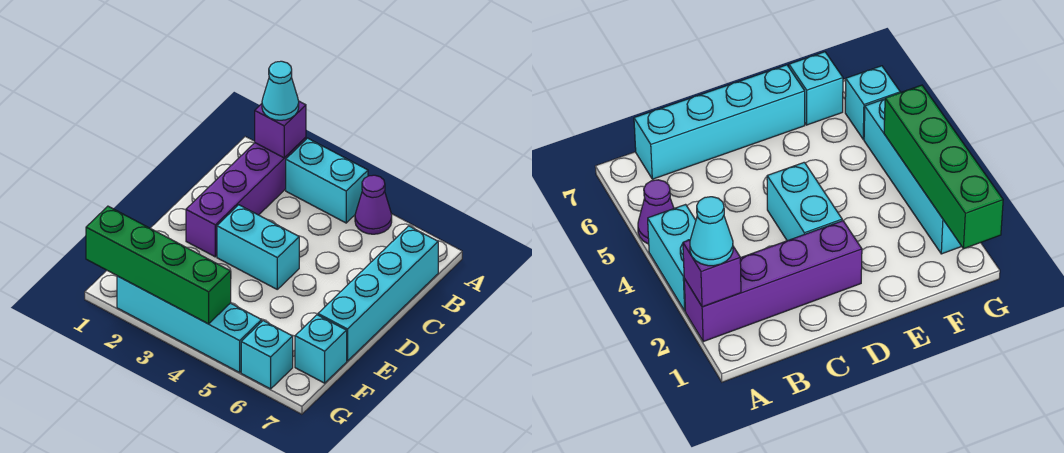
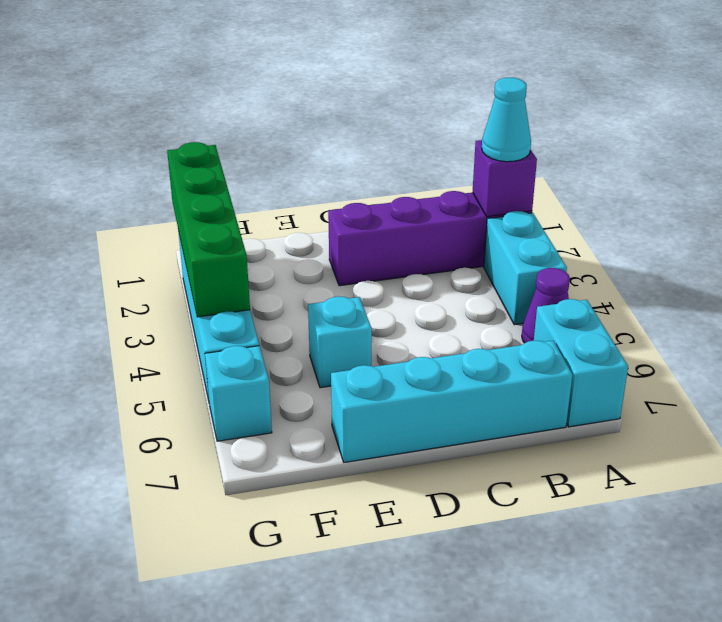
cyan 1x2 brick [217,205,299,289] -> cyan 1x2 brick moved to [534,299,628,427]
cyan 1x1 brick [295,315,347,383] -> cyan 1x1 brick moved to [308,296,372,388]

